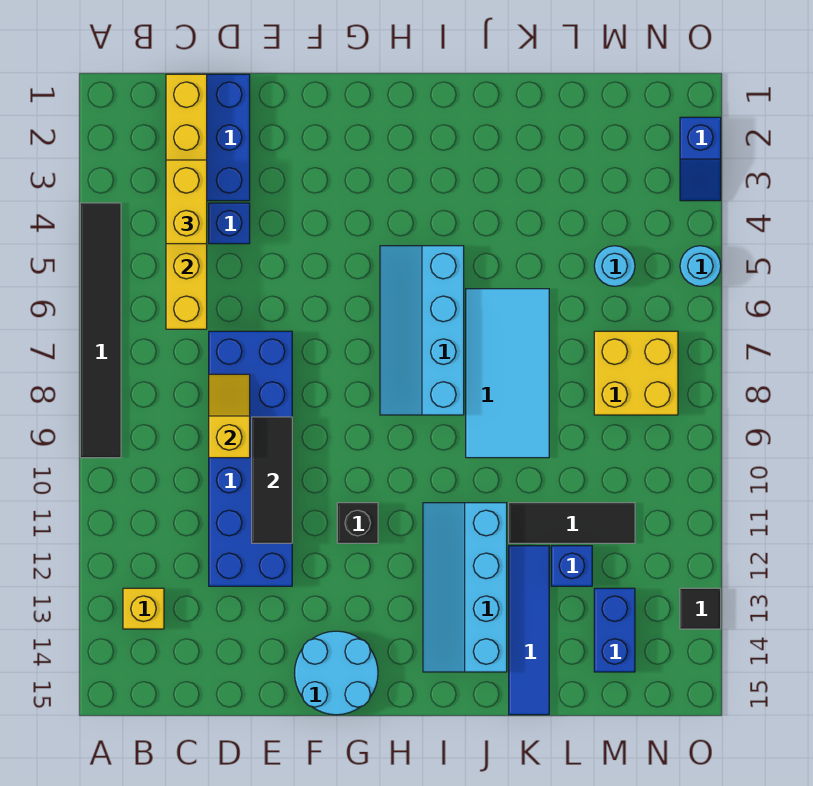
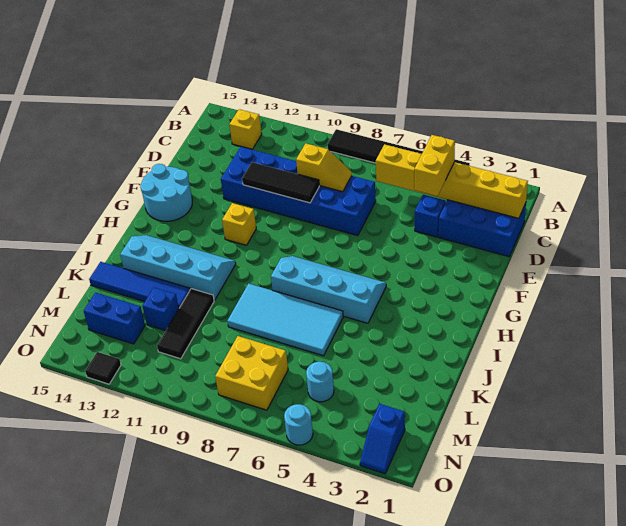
yellow 1x2 brick [166,160,207,244] -> yellow 1x2 brick turned to [414,135,455,196]
black 1x1 brick [337,503,378,543] -> yellow 1x1 brick [222,203,256,245]
blue 1x2 slope [680,117,721,201] -> blue 1x2 slope turned to [360,404,405,474]

